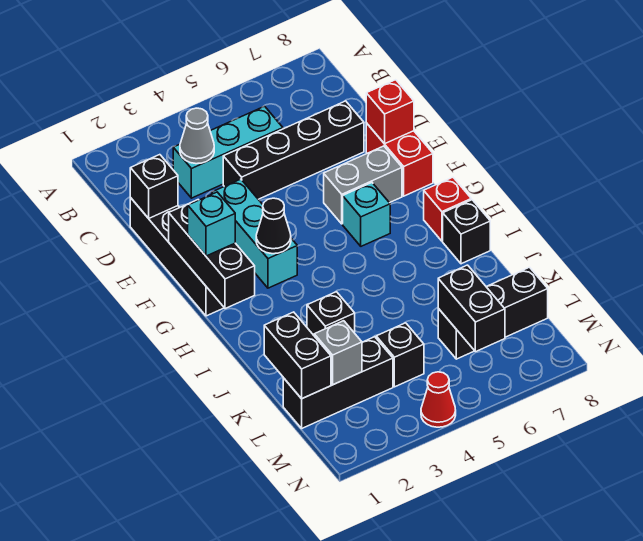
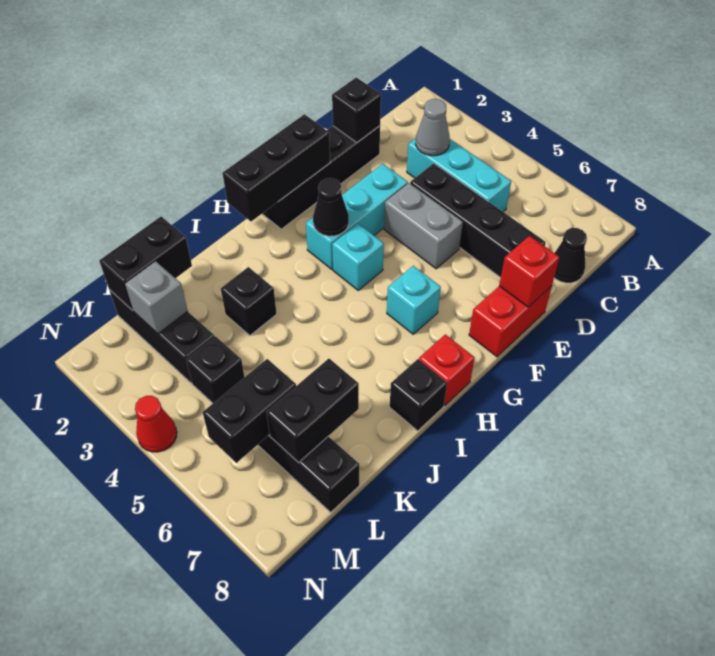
none -> black 1x1 cone [554,228,587,283]
grey 1x2 brick [324,146,402,224] -> grey 1x2 brick moved to [384,183,463,269]
cyan 1x1 brick [188,192,235,256] -> cyan 1x1 brick moved to [332,224,384,290]
none -> black 1x2 brick [266,359,359,463]

